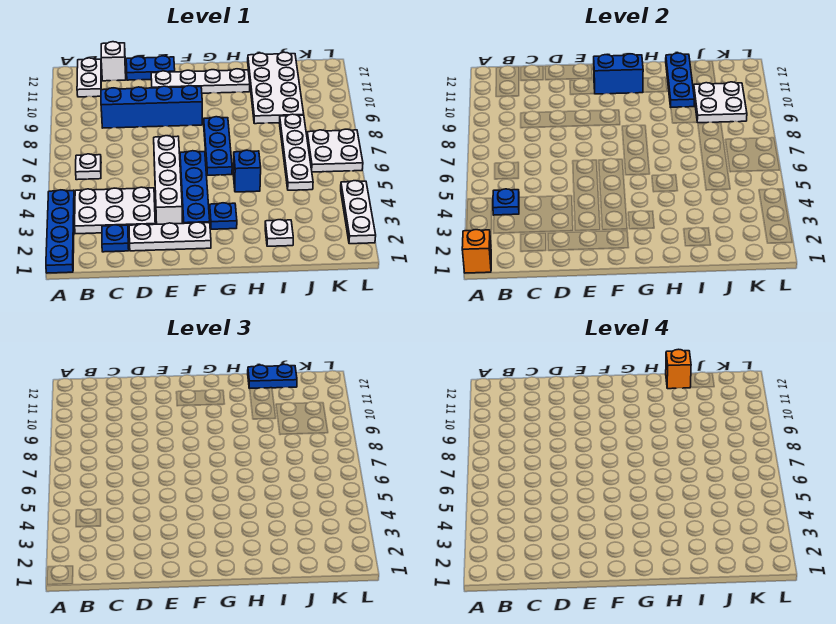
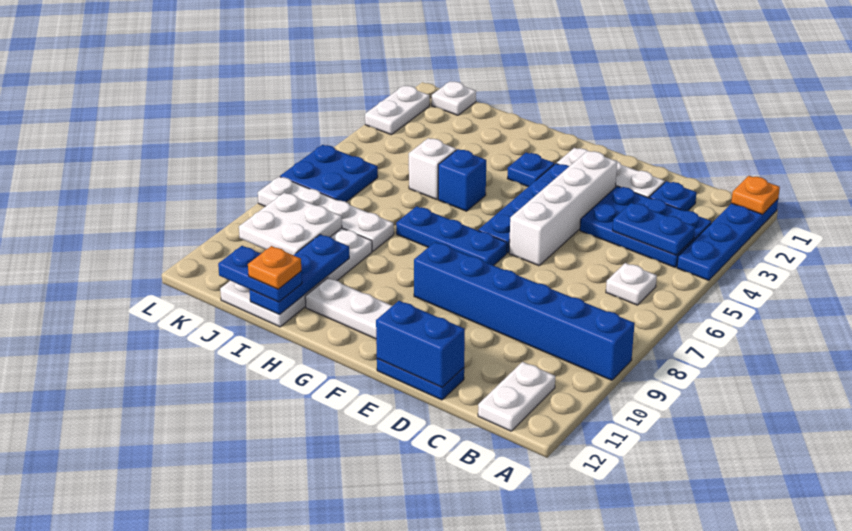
orange 1x1 brick [462,230,491,273] -> orange 1x1 plate [731,176,780,214]
white 2x3 plate [75,187,155,234] -> blue 2x3 plate [580,186,711,267]
blue 1x1 plate [493,189,519,215] -> blue 1x2 plate [613,203,695,255]
blue 1x4 brick [101,86,202,128] -> blue 1x6 brick [414,242,635,380]
white 1x1 brick [101,42,126,81] -> white 1x1 brick moved to [409,138,456,199]
blue 1x2 brick [594,54,643,94] -> blue 1x2 brick moved to [376,301,465,387]
blue 1x3 plate [204,117,232,175] -> blue 1x3 plate turned to [396,206,507,266]
white 1x1 plate [265,220,293,246] -> white 1x1 plate moved to [432,81,476,115]
orange 1x1 brick [666,349,691,389] -> orange 1x1 plate [248,246,301,289]
white 1x4 plate [279,114,313,190] -> white 1x4 plate turned to [258,177,394,251]
white 2x2 plate [307,129,363,172] -> blue 2x2 plate [280,145,378,202]
white 1x3 plate [341,181,376,244] -> white 1x2 plate [365,86,430,135]

